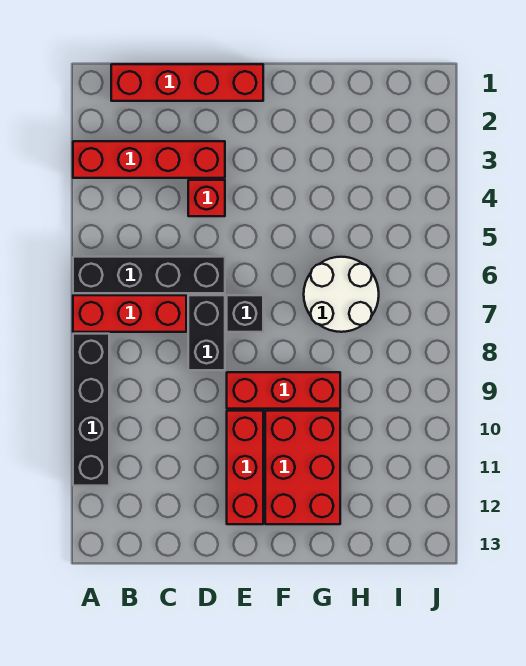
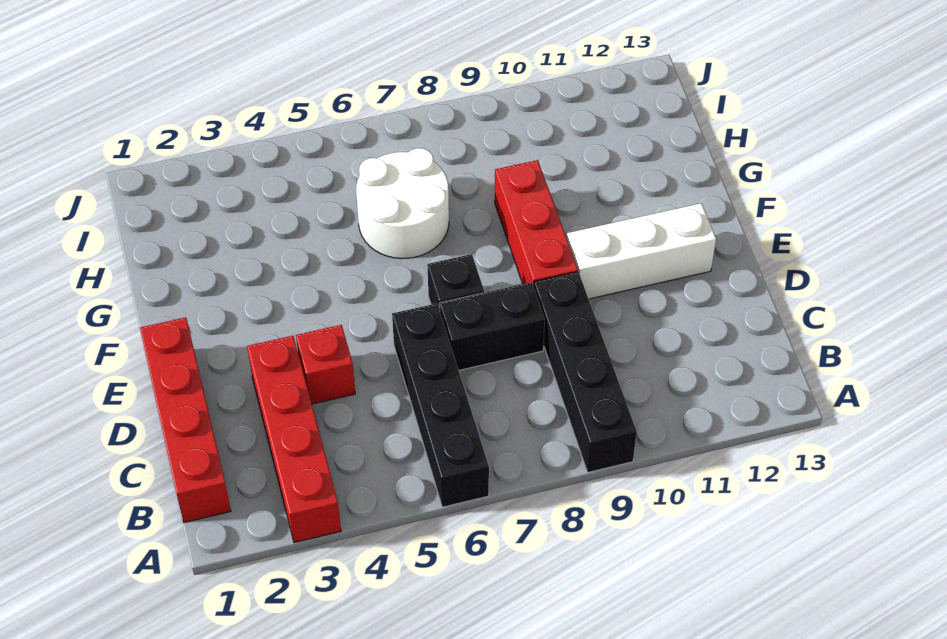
red 1x3 brick [73,295,186,332] -> none
black 1x4 brick [73,334,109,486] -> black 1x4 brick turned to [534,272,637,472]
red 1x3 brick [227,411,263,524] -> white 1x3 brick [567,203,716,299]
red 2x3 brick [265,411,340,524] -> none

